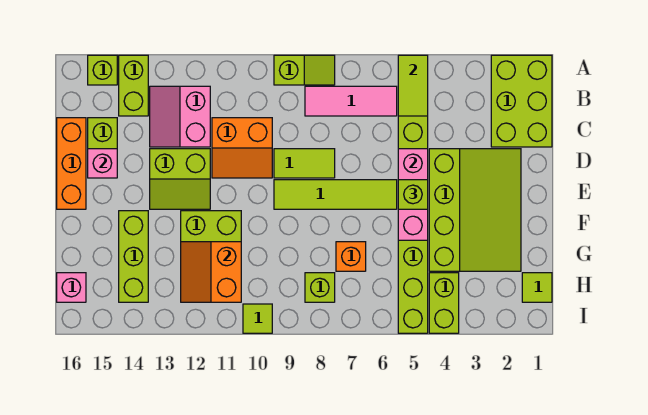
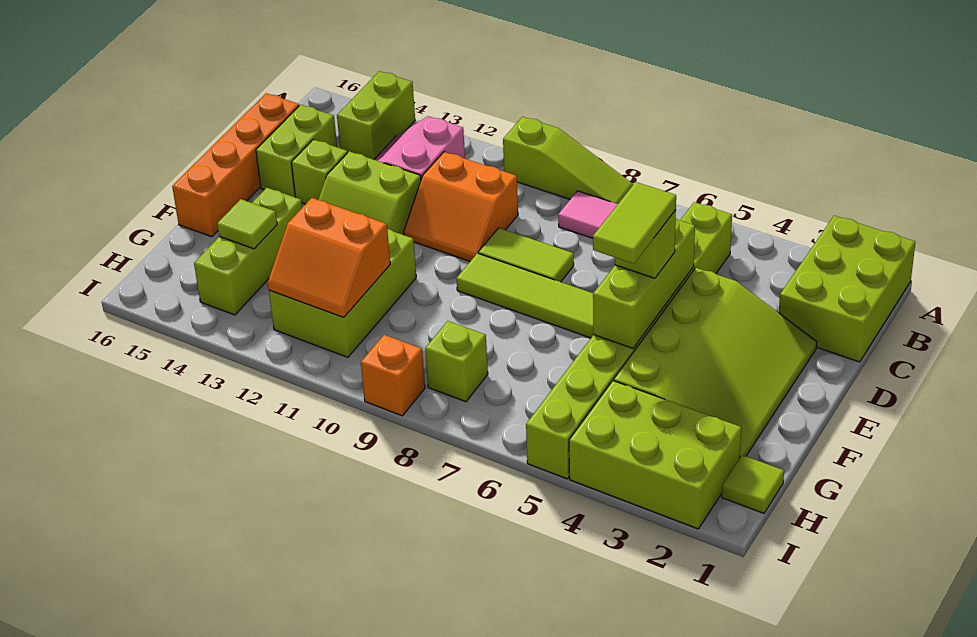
lime 1x2 tile [398,55,428,116] -> lime 1x2 tile moved to [593,182,676,264]
lime 1x2 slope [274,55,335,85] -> lime 1x3 slope [503,117,633,204]
lime 1x1 brick [88,55,117,85] -> lime 1x1 brick moved to [291,139,348,204]
orange 1x3 brick [57,118,86,209] -> orange 1x4 brick [172,93,299,237]
pink 1x3 brick [398,149,428,240] -> lime 1x3 brick [593,219,695,348]
pink 1x1 brick [88,149,117,178] -> none
orange 1x1 brick [336,242,366,271] -> orange 1x1 brick moved to [361,335,425,416]
orange 2x2 slope [181,242,241,302] -> orange 2x2 slope turned to [268,198,390,317]
lime 1x2 brick [429,273,459,333] -> lime 2x3 brick [569,381,741,529]
pink 1x1 brick [57,273,86,302] -> none
lime 1x1 tile [243,304,272,333] -> lime 1x1 tile moved to [217,199,277,249]

